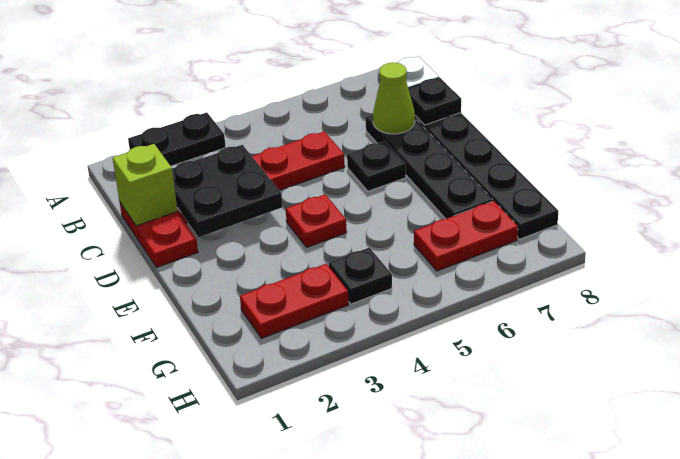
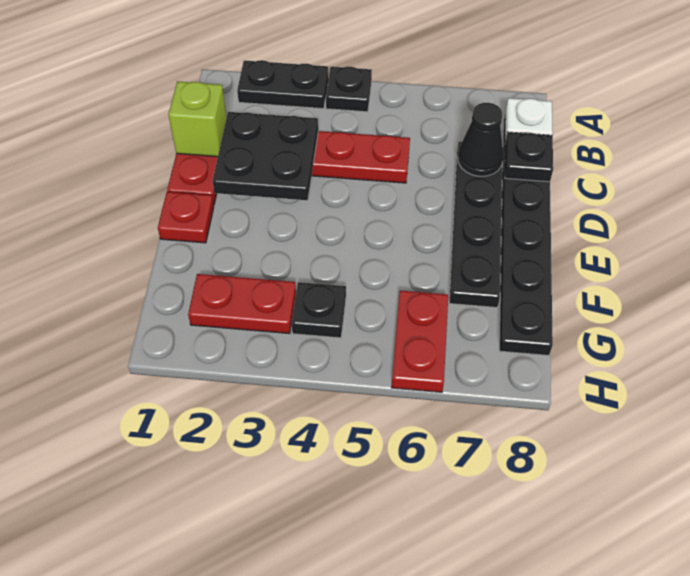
lime 1x1 cone [373,63,415,134] -> black 1x1 cone [458,103,504,176]
black 1x1 plate [347,141,406,191] -> black 1x1 plate moved to [326,67,372,112]
red 1x1 plate [286,194,347,248] -> red 1x1 plate moved to [158,192,214,243]
red 1x2 plate [414,201,518,271] -> red 1x2 plate turned to [391,291,448,392]

